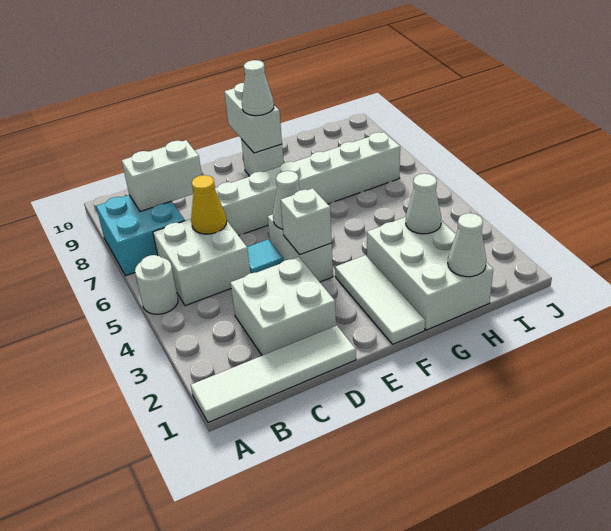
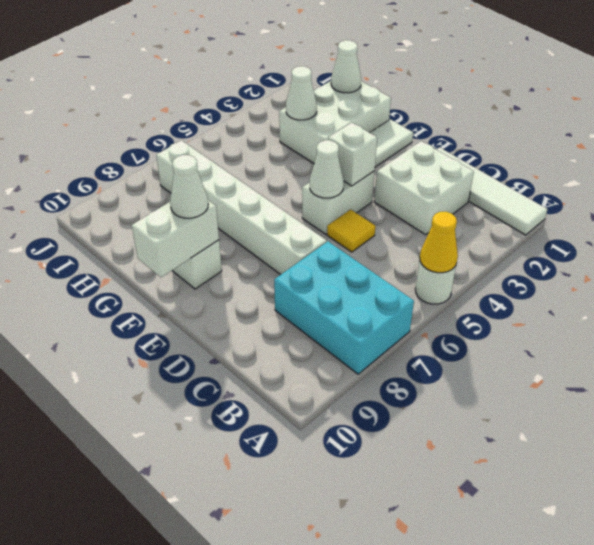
cyan 2x2 brick [96,195,185,276] -> cyan 2x3 brick [274,241,414,374]
white 2x2 brick [153,219,250,306] -> none
white 1x2 brick [122,140,202,212] -> none
yellow 1x1 cone [191,175,226,234] -> yellow 1x1 cone moved to [420,212,458,273]
cyan 1x1 tile [247,240,283,273] -> yellow 1x1 tile [327,209,375,252]

